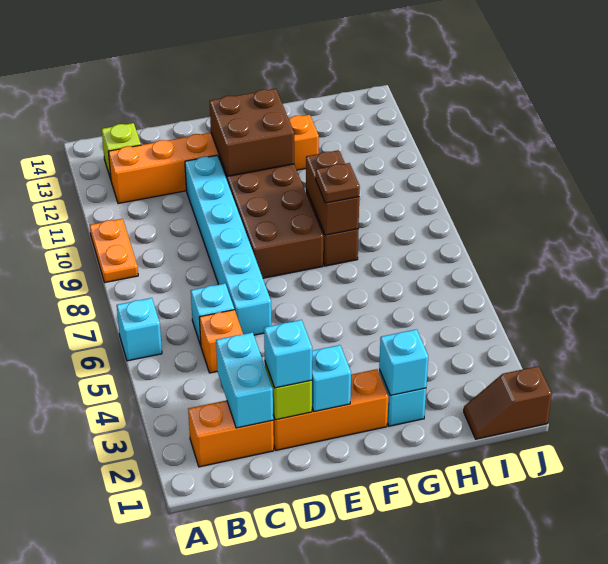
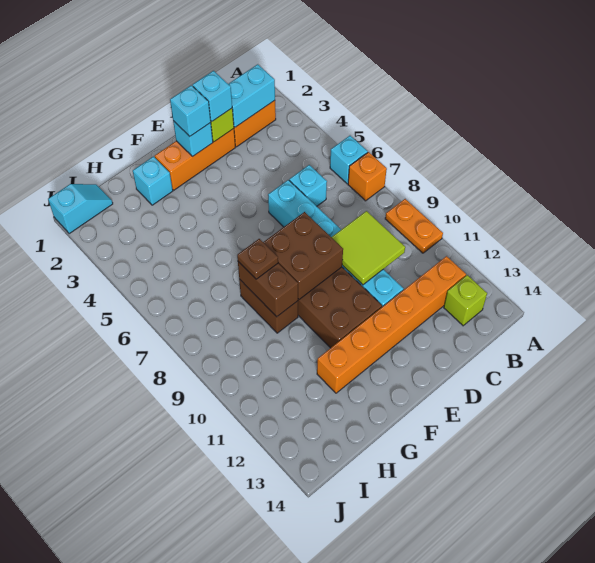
cyan 1x2 brick [216,332,273,428] -> cyan 1x2 brick turned to [229,64,275,127]
orange 1x1 brick [199,310,243,373] -> orange 1x1 brick moved to [348,152,387,201]
none -> lime 2x2 tile [332,211,405,285]
brown 2x2 brick [210,89,294,176] -> brown 2x2 brick moved to [263,212,343,299]
cyan 1x1 brick [379,329,428,396] -> cyan 1x1 brick moved to [170,85,211,136]
brown 1x2 slope [464,366,552,439] -> cyan 1x2 slope [48,184,113,234]

